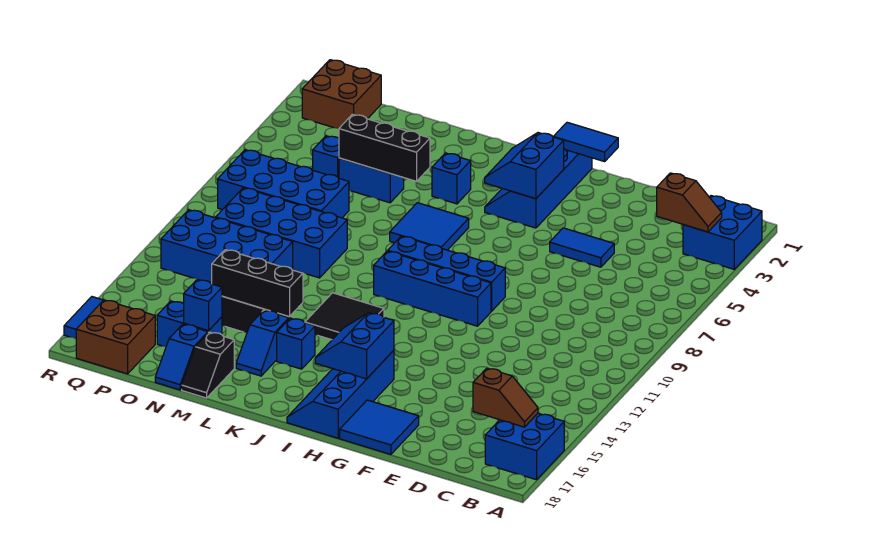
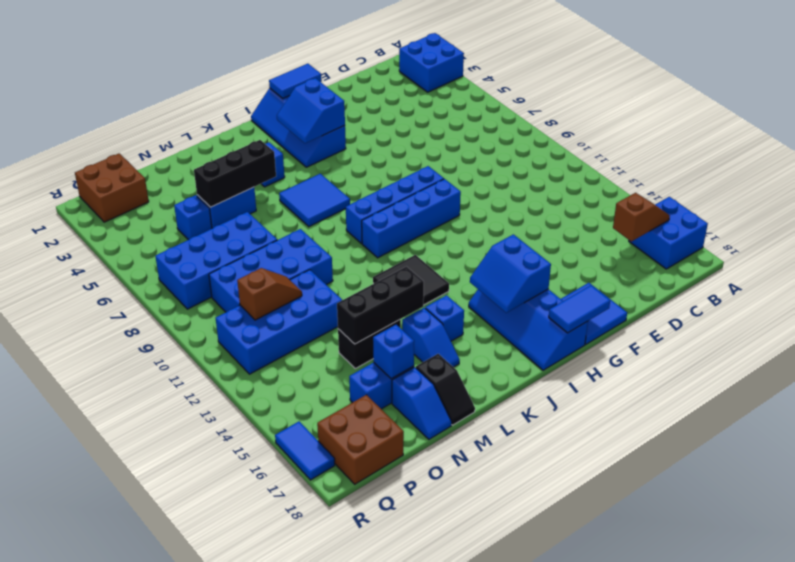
brown 1x2 slope [657,173,722,232] -> brown 1x2 slope moved to [237,268,302,320]
blue 1x2 tile [550,228,614,267] -> blue 1x2 tile moved to [549,285,610,333]

